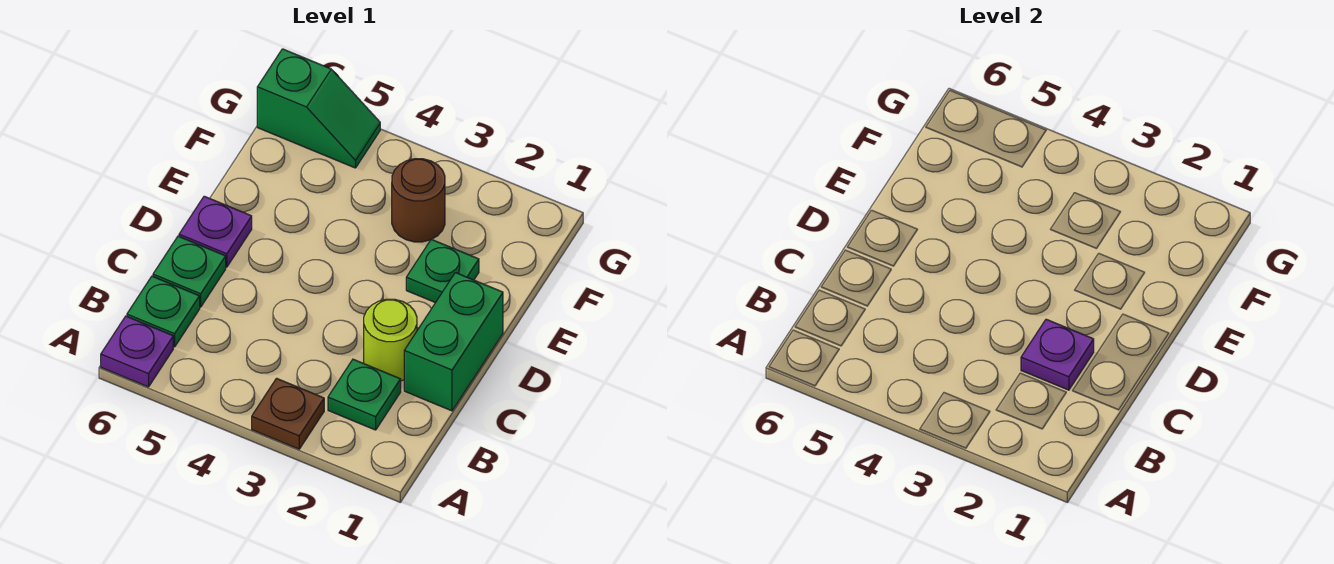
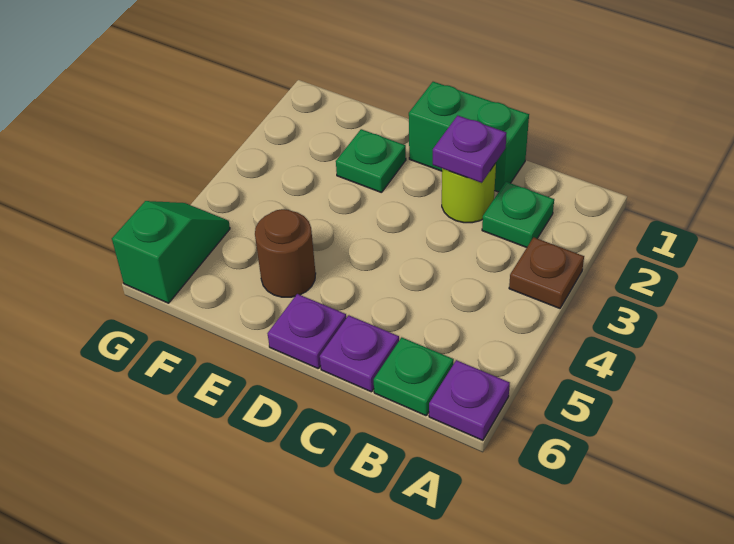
green 1x1 plate [153,236,226,307] -> purple 1x1 plate [320,315,399,392]
brown 1x1 round brick [392,159,445,242] -> brown 1x1 round brick moved to [255,209,316,297]

